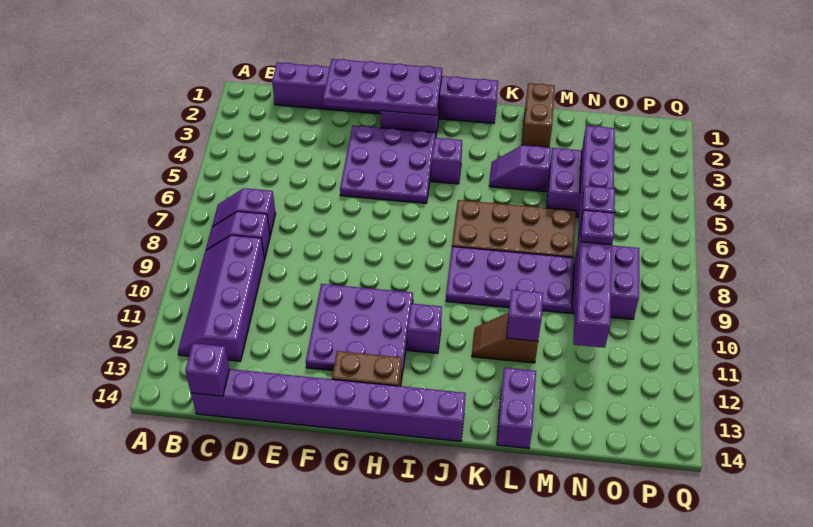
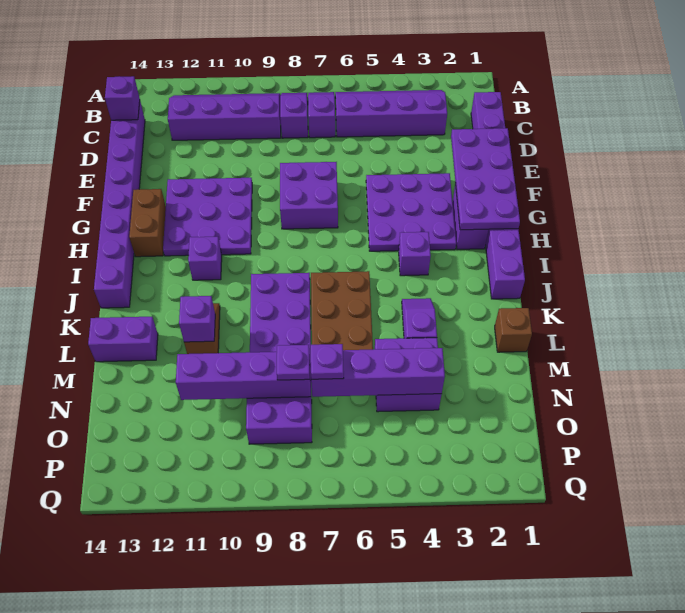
none -> purple 2x4 slope [335,90,447,137]
none -> purple 2x2 brick [280,162,338,229]
brown 1x2 brick [522,83,555,147] -> brown 1x1 brick [495,308,532,352]

